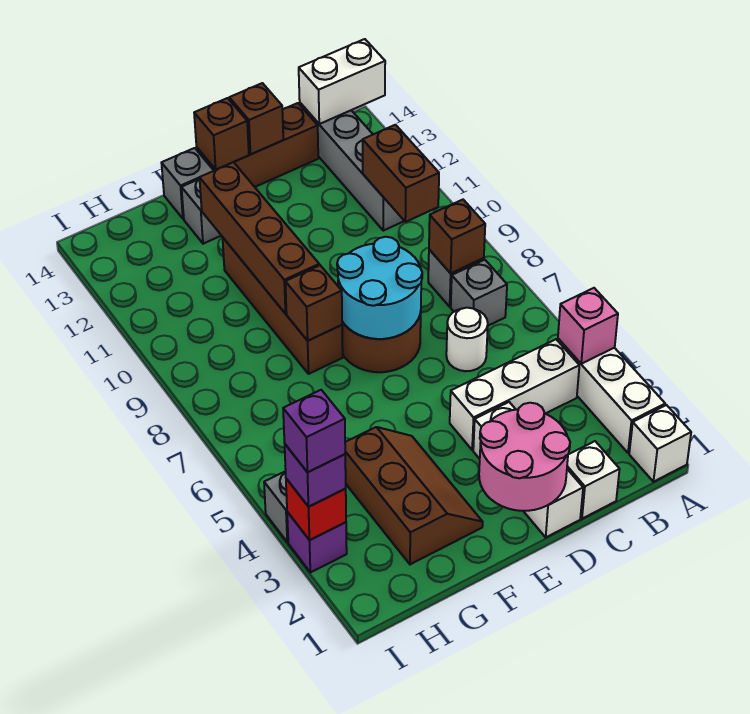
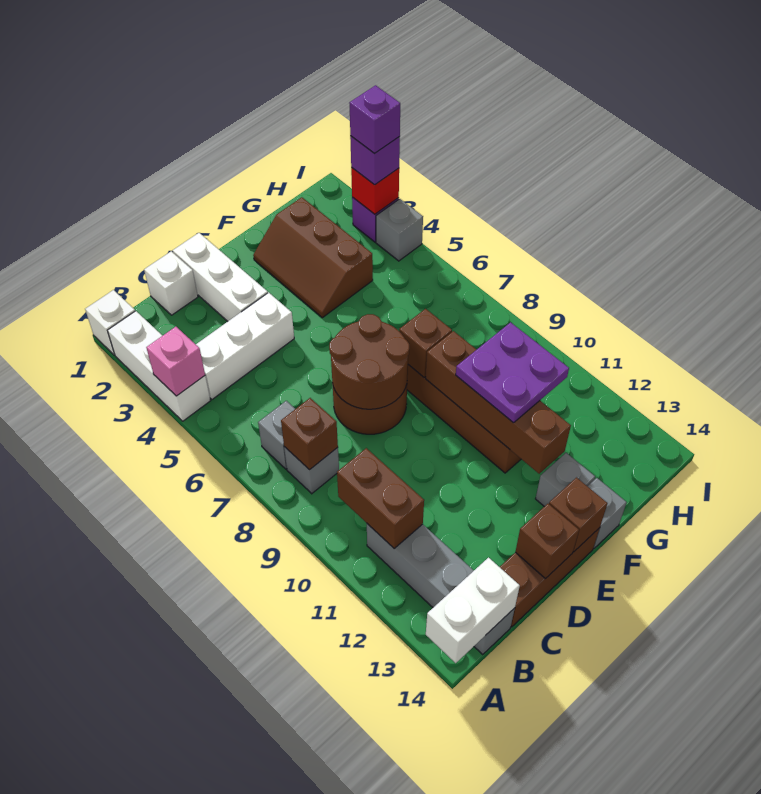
white 1x1 round brick [446,308,488,371] -> none
pink 2x2 round brick [479,403,570,511] -> none
cyan 2x2 round brick [337,237,422,339] -> brown 2x2 round brick [329,314,409,409]
none -> purple 2x2 plate [456,322,569,423]

